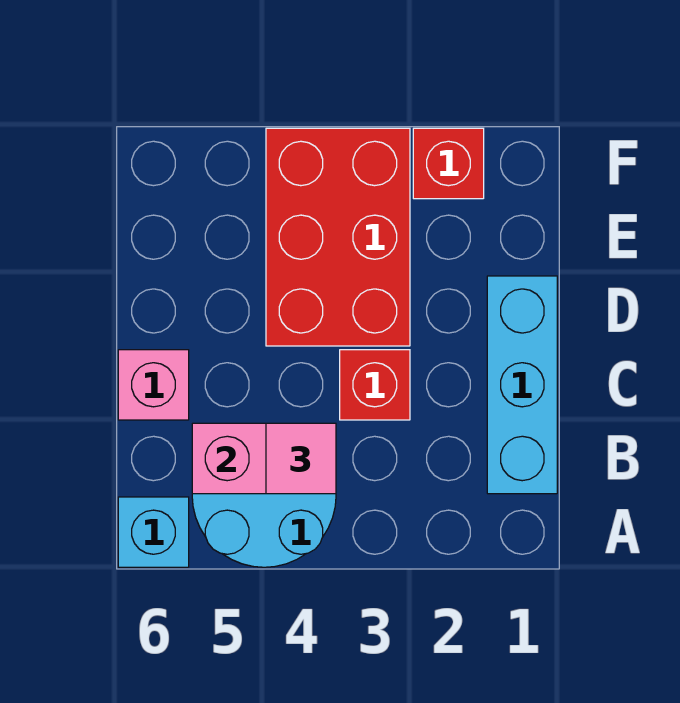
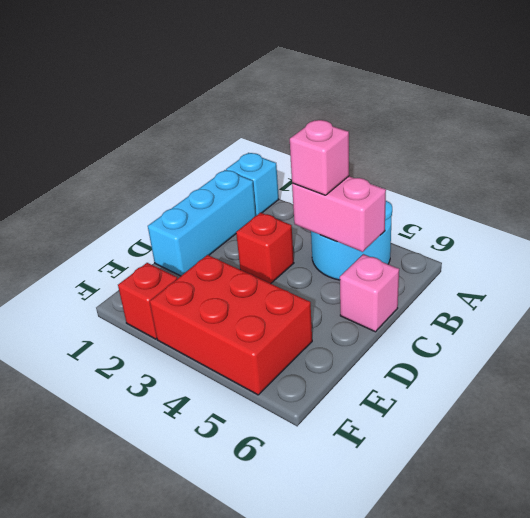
cyan 1x1 brick [118,497,189,567] -> cyan 1x1 brick moved to [226,153,279,216]
pink 1x1 tile [266,423,336,494] -> pink 1x1 brick [290,120,349,195]
red 2x3 brick [266,128,410,346] -> red 2x3 brick turned to [150,255,312,395]

